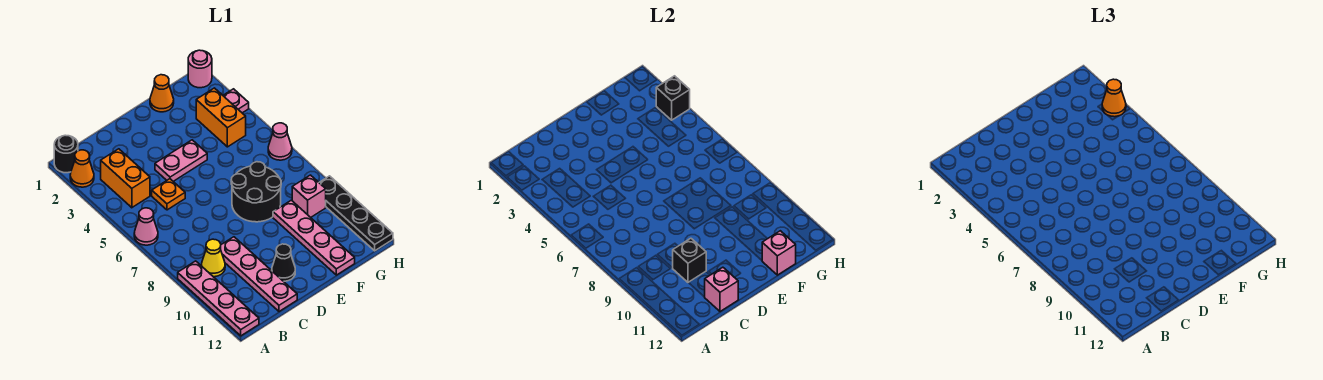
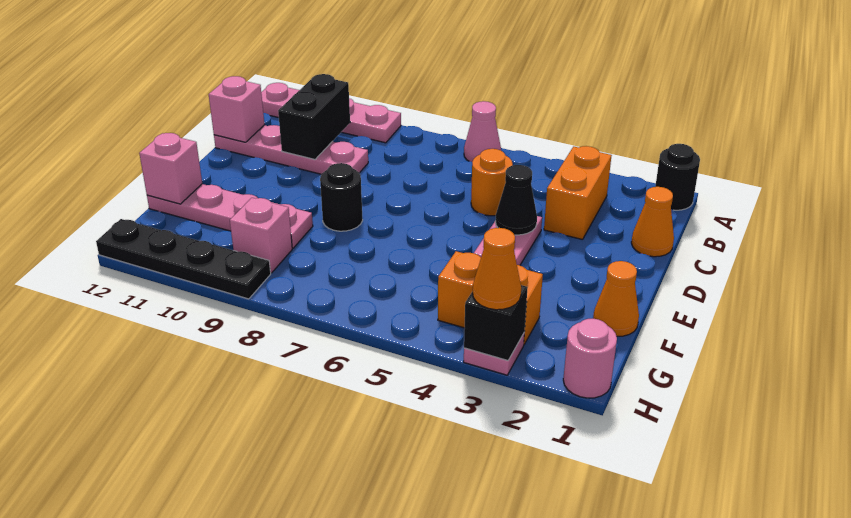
orange 1x1 cone [70,150,94,187] -> orange 1x1 cone moved to [631,187,674,257]
orange 1x2 brick [101,149,150,208] -> orange 1x2 brick turned to [544,146,612,240]
yellow 1x1 cone [202,239,225,277] -> none
orange 1x1 plate [152,179,185,210] -> orange 1x1 round brick [471,149,513,216]
black 1x1 brick [673,238,706,282] -> black 1x2 brick [278,74,350,160]
black 1x1 cone [272,244,295,281] -> black 1x1 cone moved to [495,165,537,235]
black 2x2 round brick [231,162,281,222] -> black 1x1 round brick [320,163,363,231]
pink 1x1 cone [268,123,292,160] -> none

